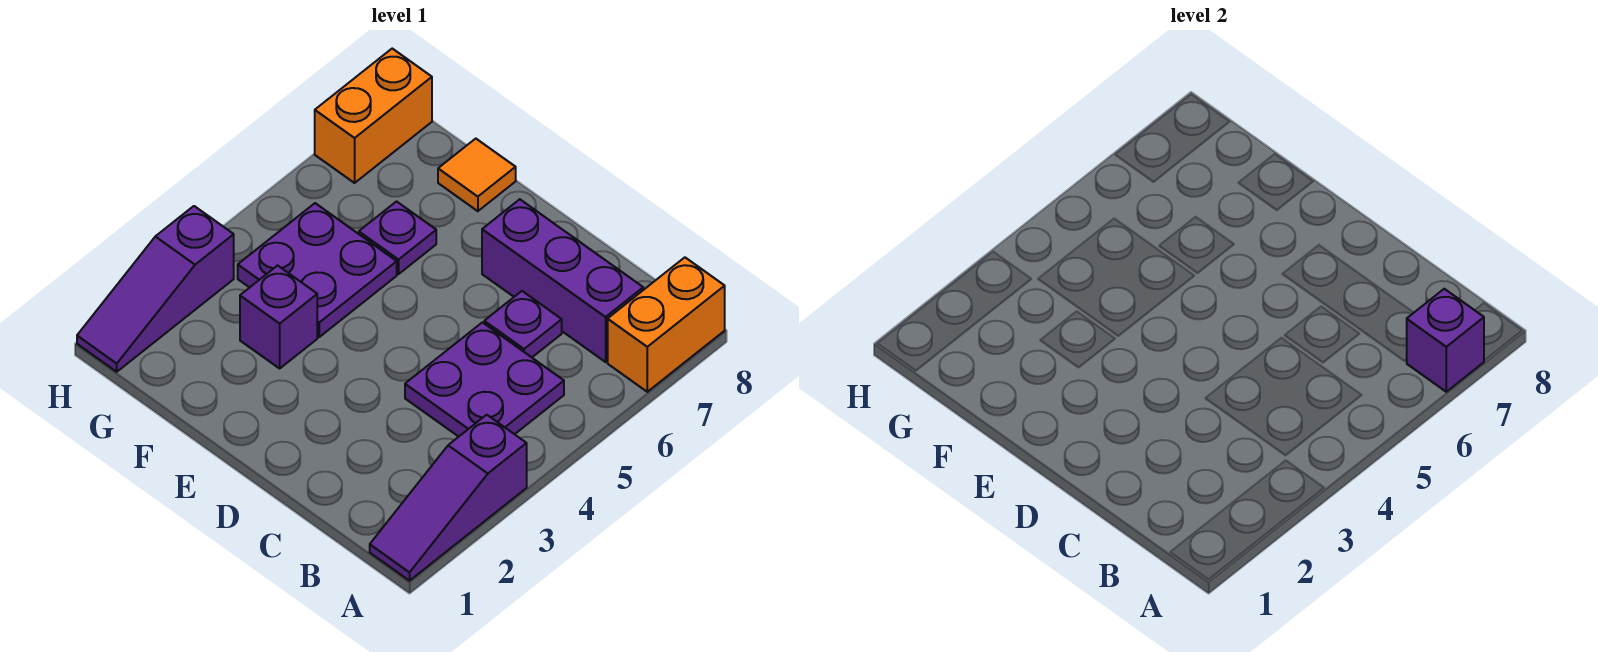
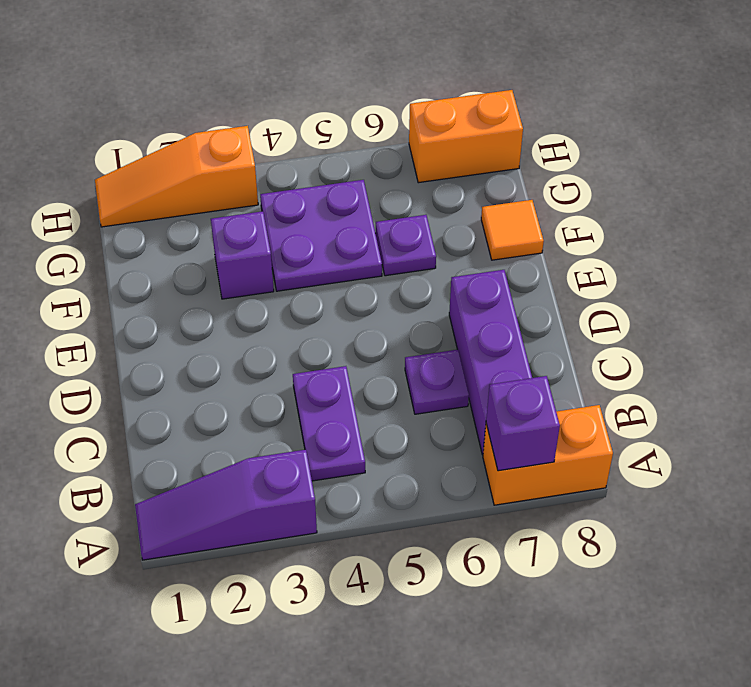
purple 2x2 plate [405,322,564,437] -> purple 1x2 plate [293,366,365,481]
purple 1x3 slope [77,206,234,372] -> orange 1x3 slope [95,126,258,227]

